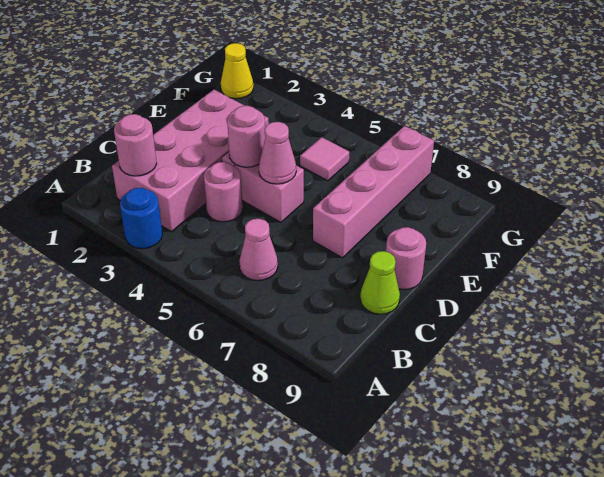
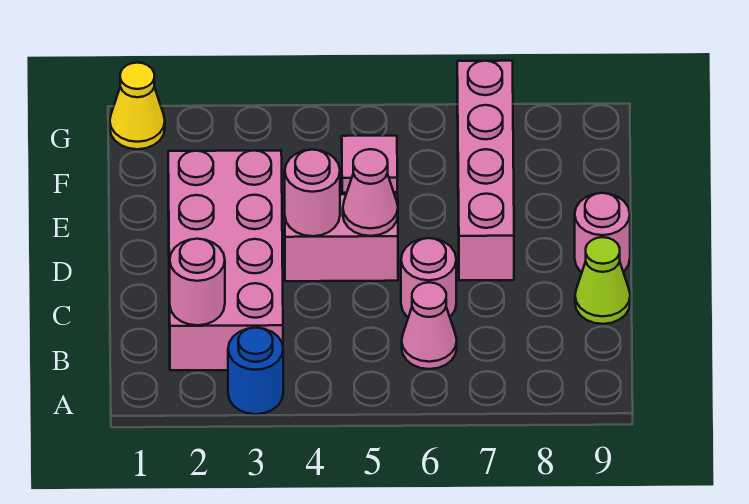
pink 1x1 round brick [204,162,243,222] -> pink 1x1 round brick moved to [401,238,456,317]

